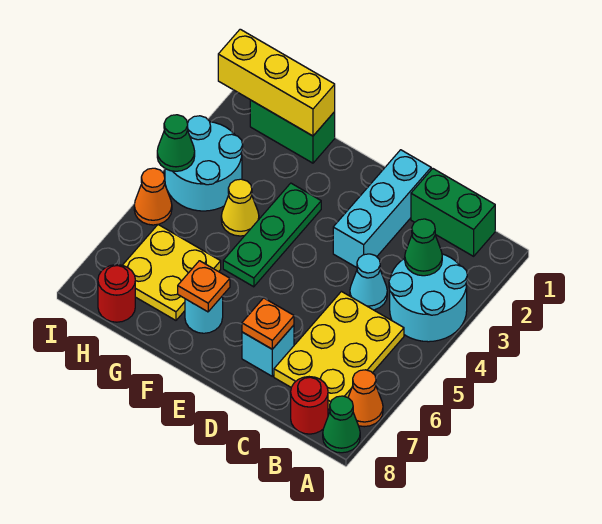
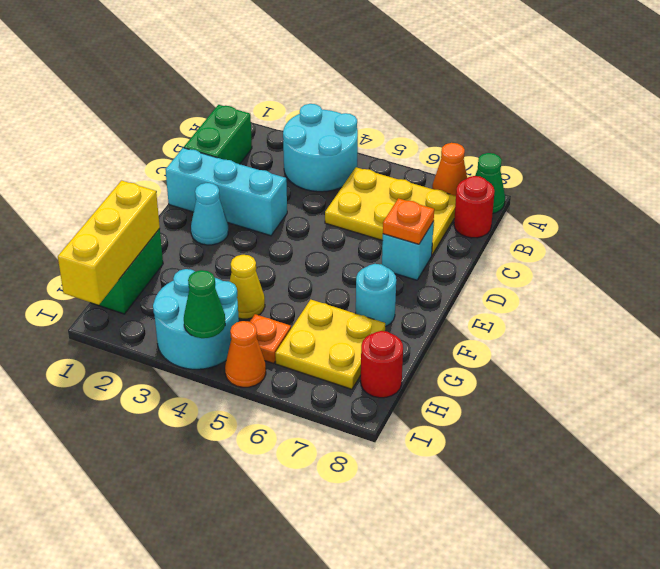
green 1x1 cone [405,219,442,276] -> none
cyan 1x1 cone [350,254,387,310] -> cyan 1x1 cone moved to [191,183,228,245]
green 1x3 plate [223,183,321,287] -> none
orange 1x1 plate [178,261,230,312] -> orange 1x1 plate moved to [250,314,291,363]

